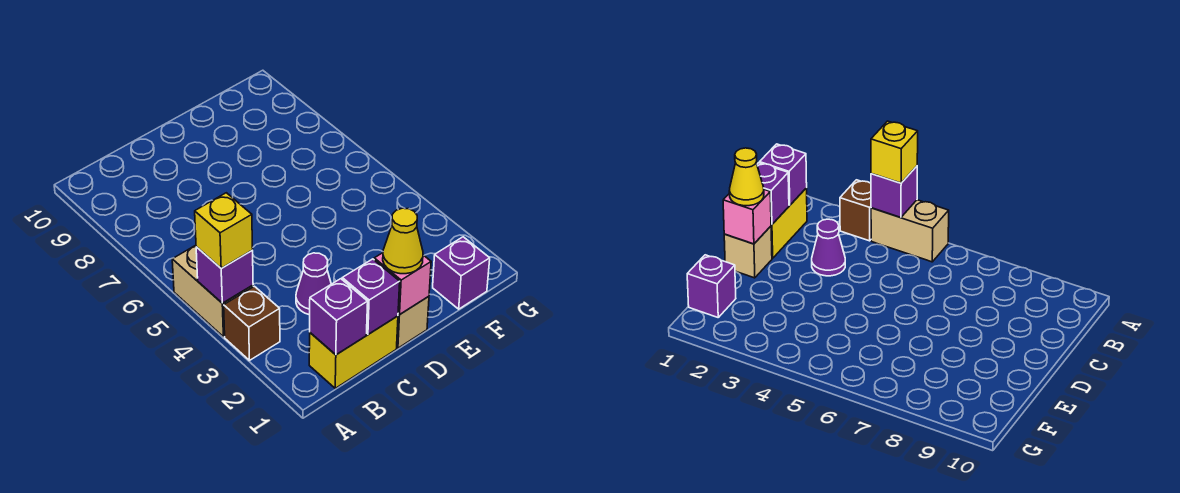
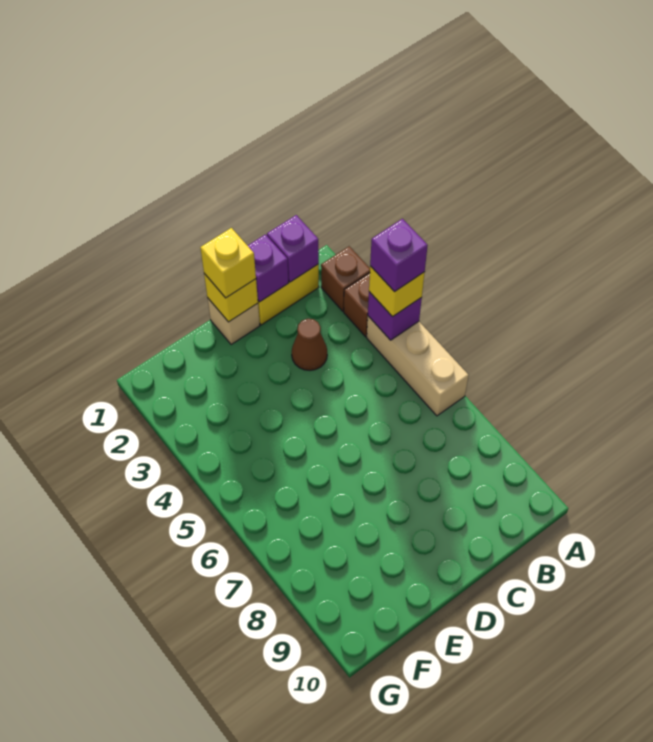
none -> brown 1x1 brick [321,246,370,311]
tan 1x2 brick [172,245,253,337] -> tan 1x3 brick [367,316,469,416]
purple 1x1 cone [296,253,331,315] -> brown 1x1 cone [292,319,327,370]
pink 1x1 brick [374,253,431,315] -> yellow 1x1 brick [204,274,258,322]
yellow 1x1 cone [383,208,423,274] -> yellow 1x1 brick [200,228,256,298]
purple 1x1 brick [433,237,490,309] -> purple 1x1 brick moved to [370,219,428,292]

